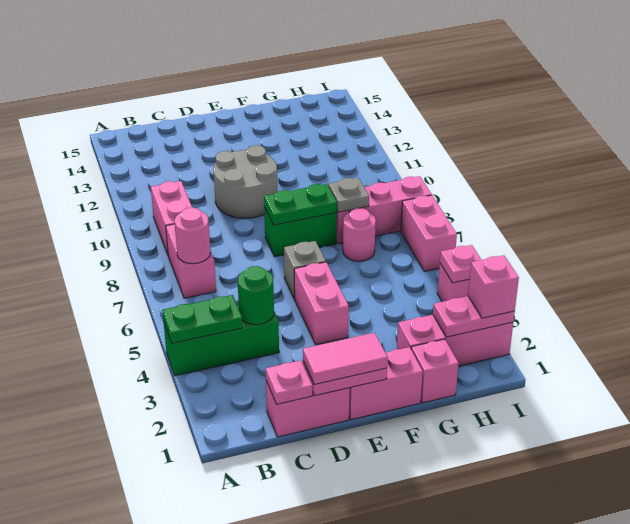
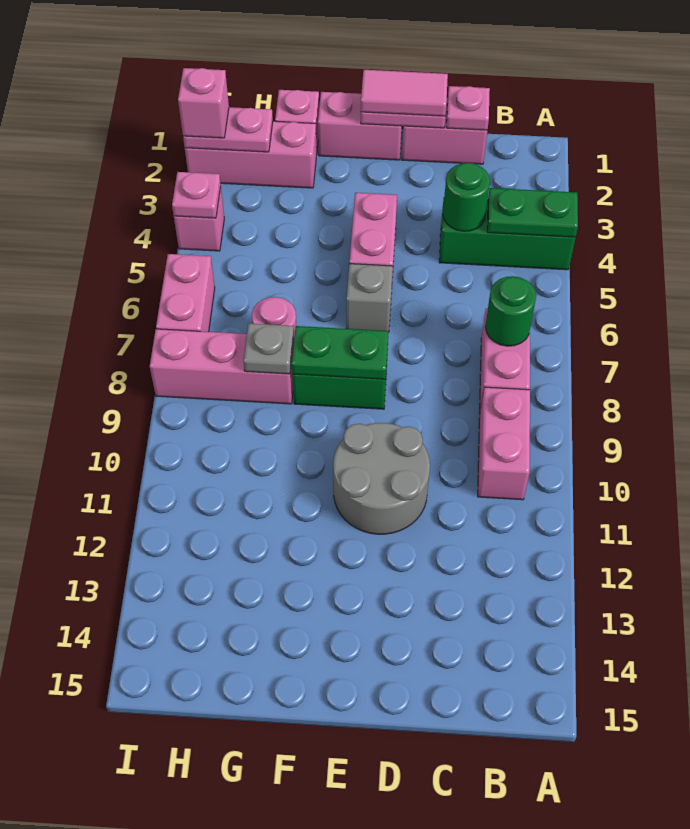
pink 1x1 round brick [175,208,211,264] -> green 1x1 round brick [485,276,536,346]

